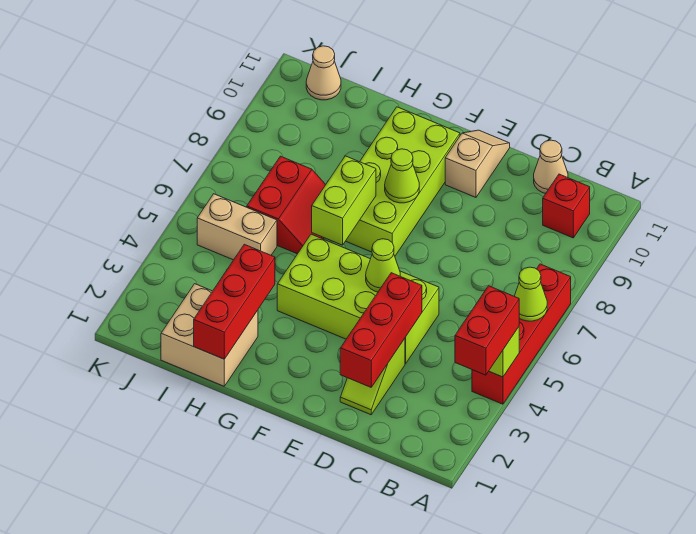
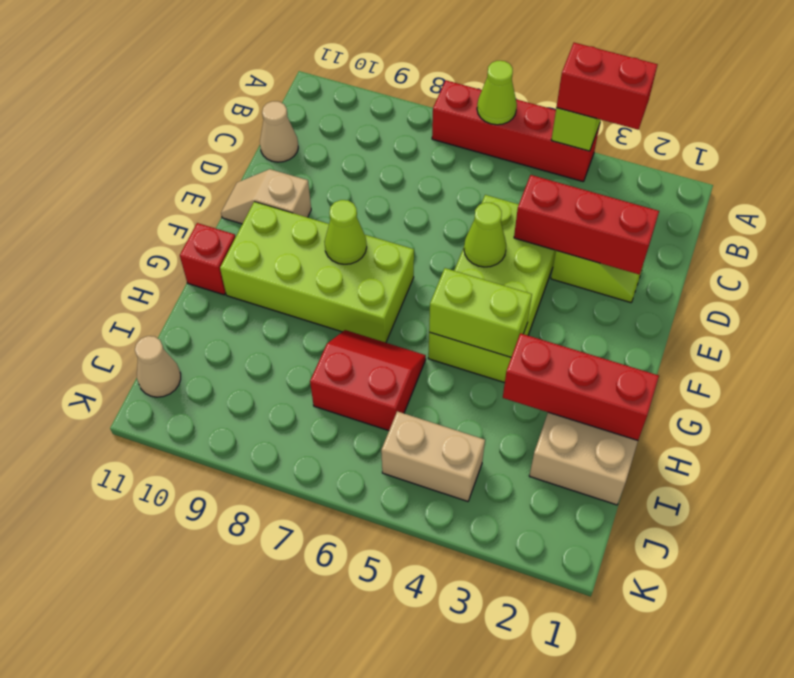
red 1x1 brick [543,174,590,238] -> red 1x1 brick moved to [180,223,235,295]
lime 1x2 brick [312,156,376,245] -> lime 1x2 brick moved to [429,268,532,357]
tan 1x2 brick [197,194,277,260] -> tan 1x2 brick turned to [381,411,485,501]

